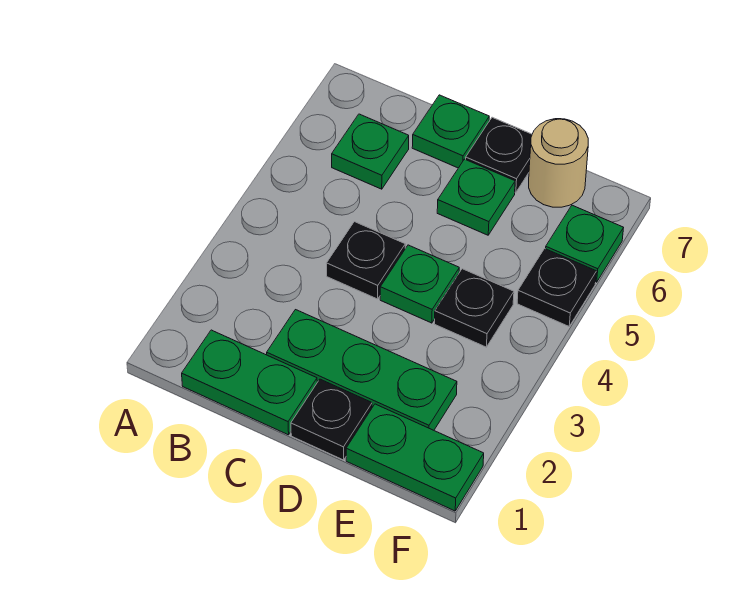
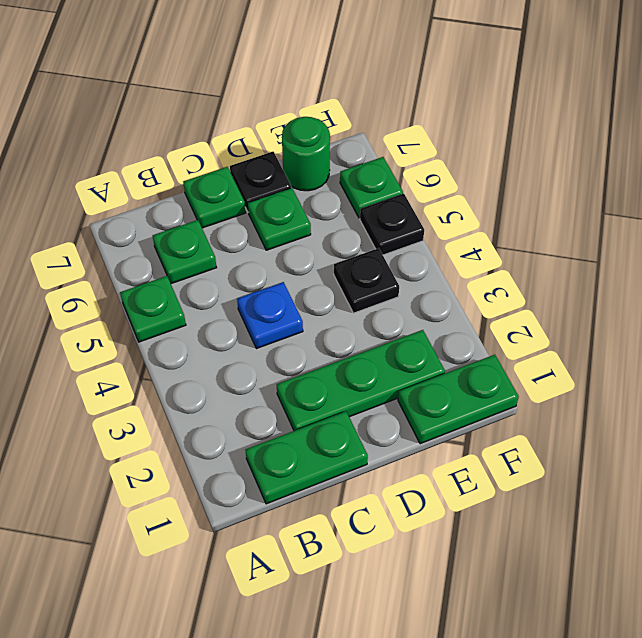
black 1x1 plate [326,222,405,299] -> blue 1x1 plate [237,282,303,349]
black 1x1 plate [291,379,372,460] -> none
green 1x1 plate [380,245,459,323] -> green 1x1 plate moved to [120,276,186,342]
tan 1x1 round brick [529,119,588,207] -> green 1x1 round brick [282,117,330,191]

